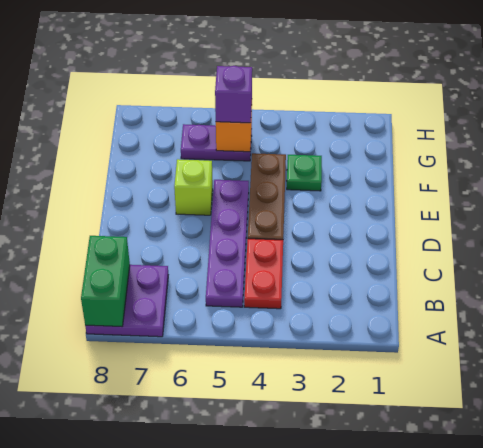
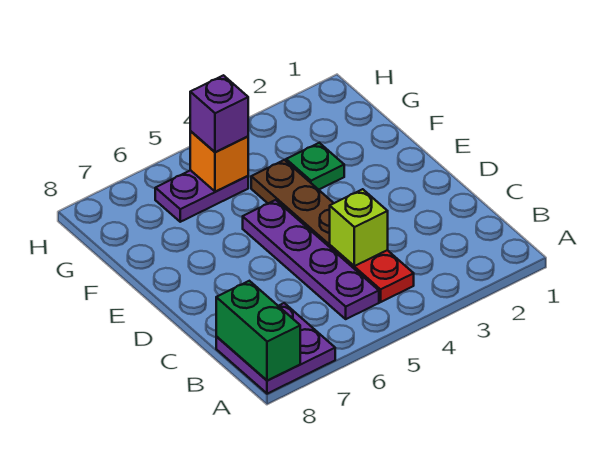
lime 1x1 brick [174,159,213,215] -> lime 1x1 brick moved to [330,189,388,266]

